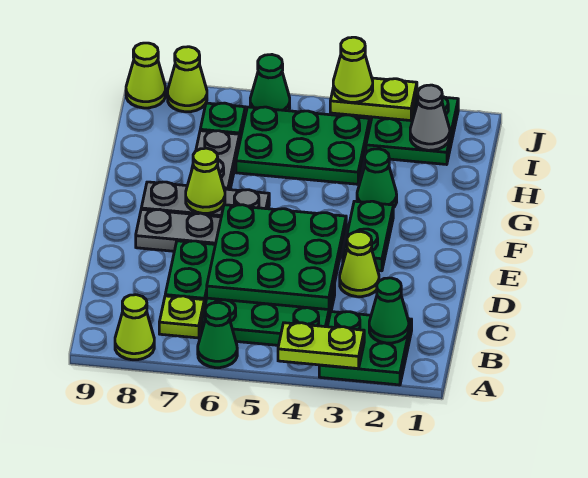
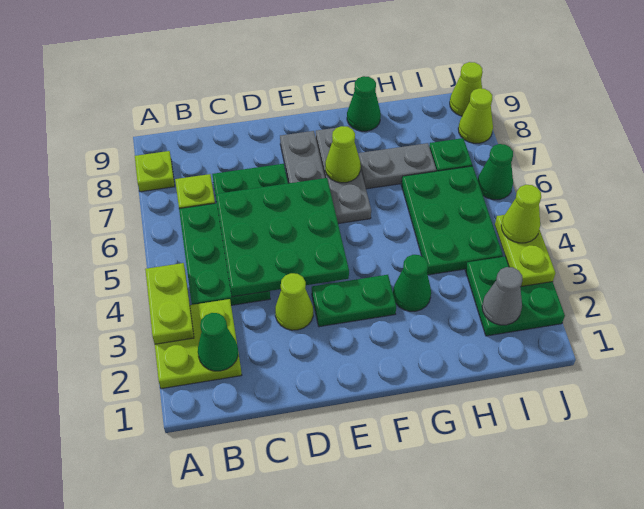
green 2x2 plate [319,312,412,385] -> lime 2x2 plate [155,299,242,389]
green 1x1 cone [198,303,237,368] -> green 1x1 cone moved to [347,76,381,131]
lime 1x1 cone [115,295,154,360] -> lime 1x1 plate [135,151,175,192]

